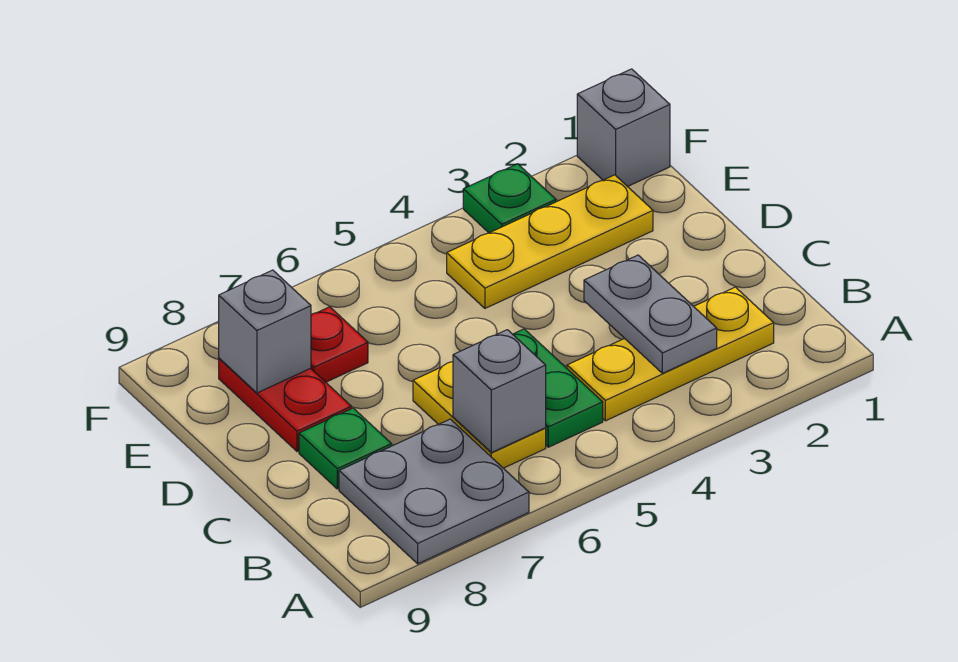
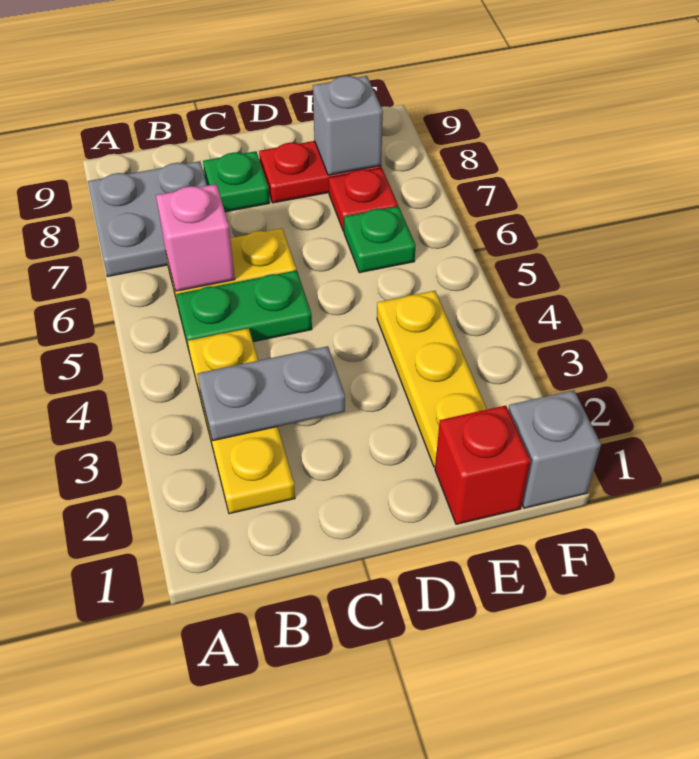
grey 1x1 brick [453,330,546,453] -> pink 1x1 brick [156,184,235,291]
none -> red 1x1 brick [435,405,531,524]
green 1x1 plate [463,164,556,233] -> green 1x1 plate moved to [344,206,416,273]

